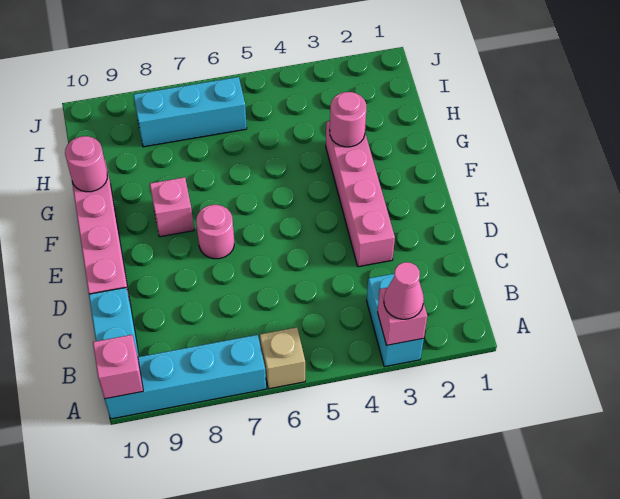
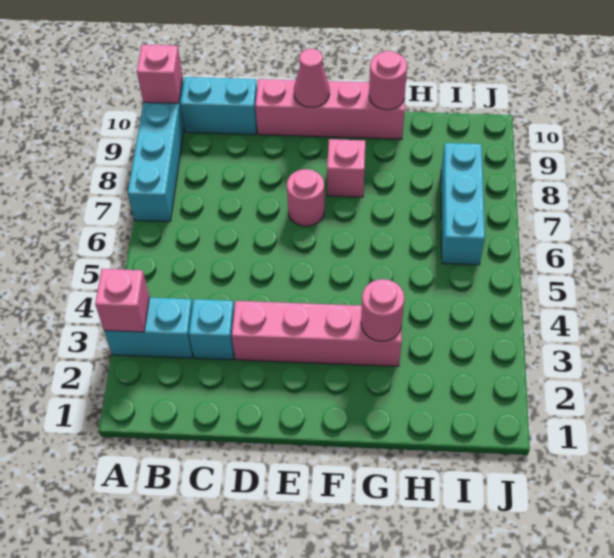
pink 1x1 cone [384,262,424,319] -> pink 1x1 cone moved to [294,49,330,107]
tan 1x1 brick [260,327,305,389] -> none
none -> cyan 1x1 brick [189,299,234,360]

